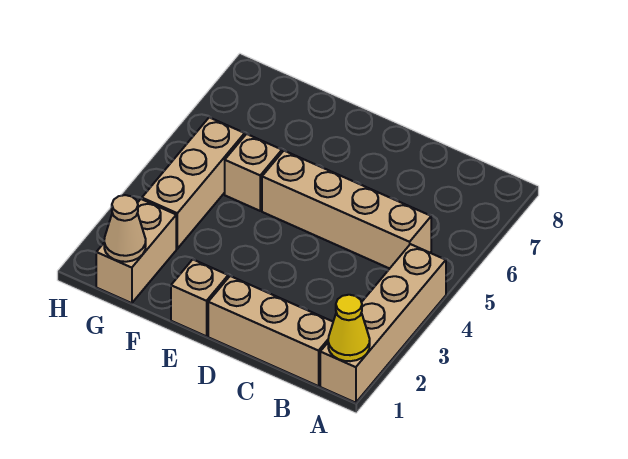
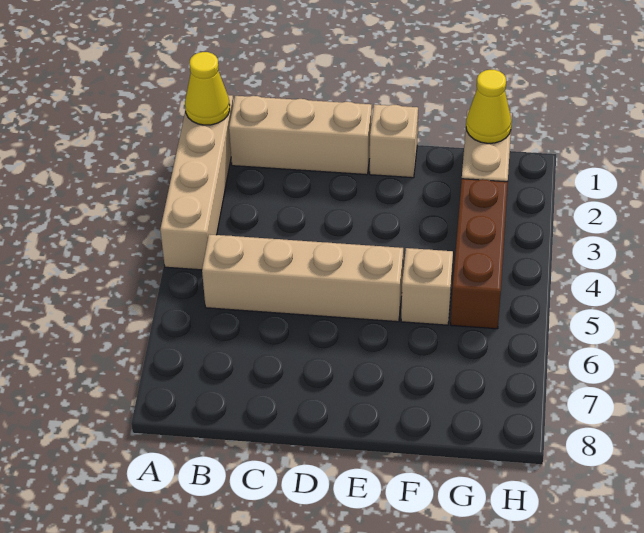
tan 1x1 cone [104,195,146,262] -> yellow 1x1 cone [466,70,512,143]
tan 1x3 brick [142,117,245,249] -> brown 1x3 brick [451,179,508,329]

